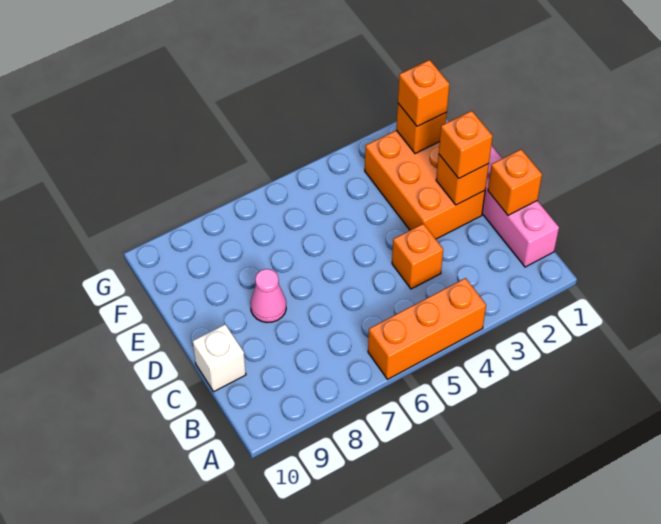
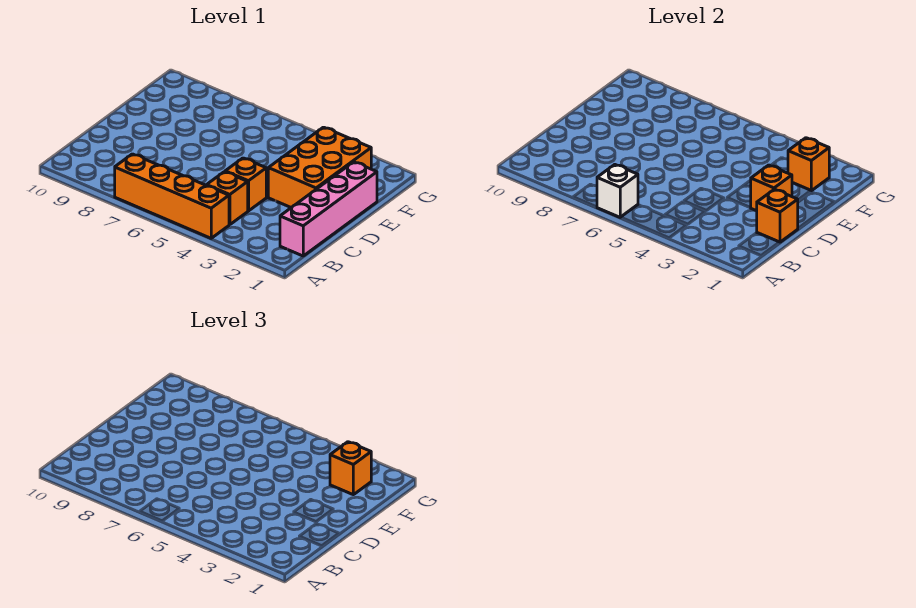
orange 1x3 brick [368,278,486,379] -> orange 1x4 brick [115,154,229,238]
white 1x1 brick [193,324,246,392] -> white 1x1 brick moved to [597,165,638,217]
orange 1x1 brick [439,111,493,178] -> orange 1x1 brick moved to [207,172,248,225]
pink 1x1 cone [250,269,286,323] -> none

